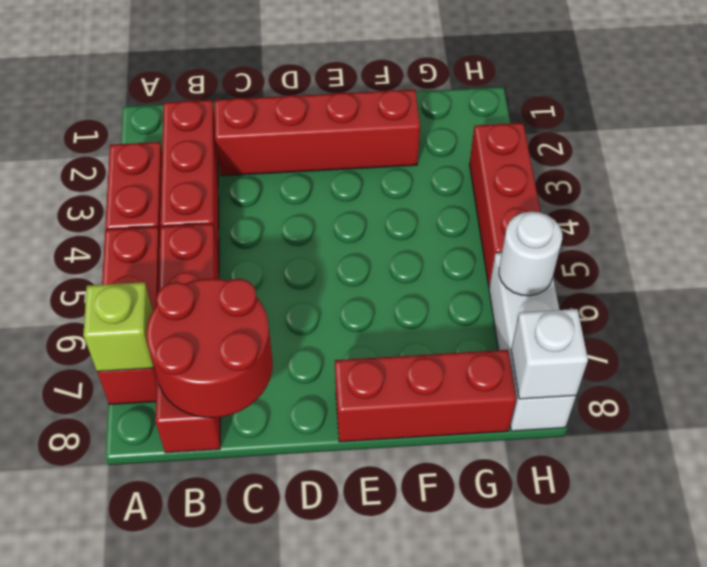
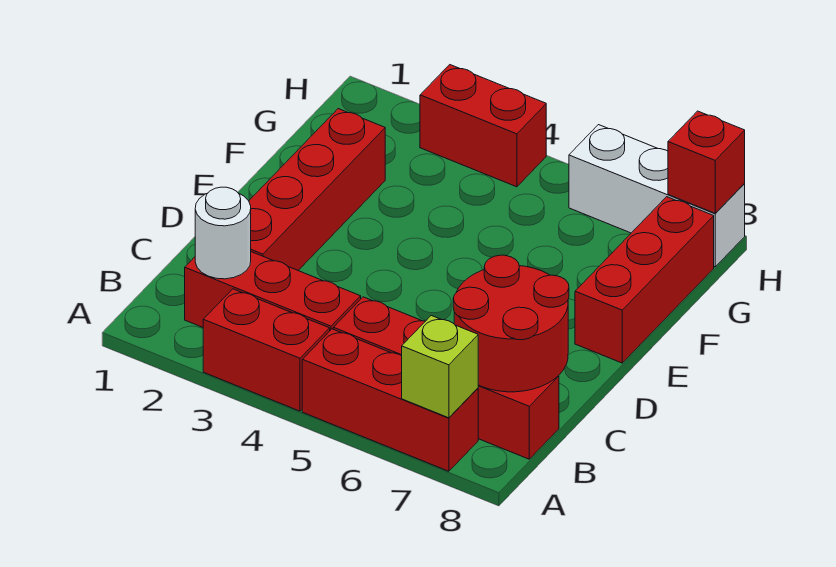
red 1x3 brick [469,123,541,286] -> red 1x2 brick [420,65,546,187]
white 1x1 round brick [499,212,562,296] -> white 1x1 round brick moved to [195,187,251,279]
white 1x1 brick [511,309,588,399] -> red 1x1 brick [668,111,745,213]

